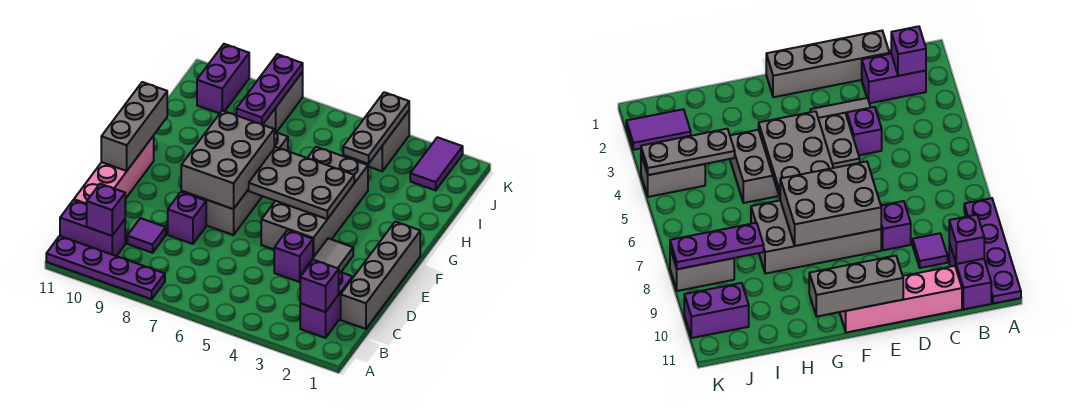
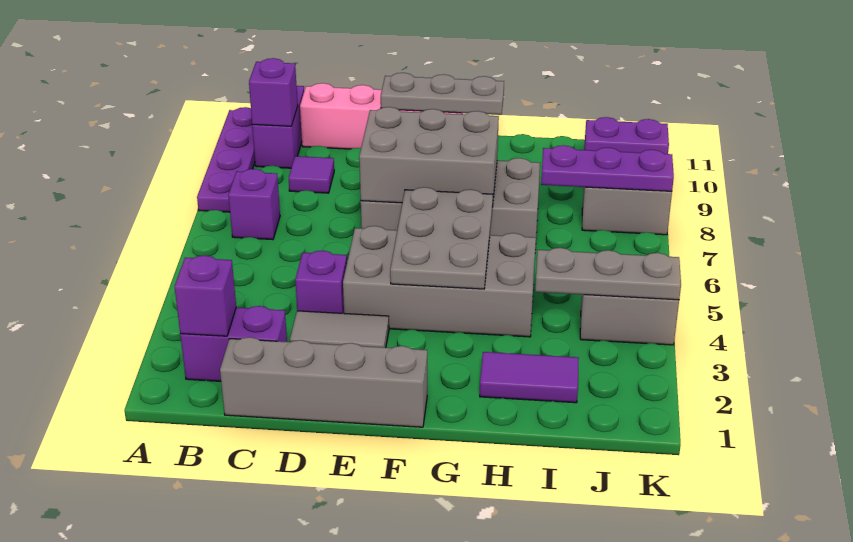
purple 1x1 brick [168,192,206,244] -> purple 1x1 brick moved to [228,169,280,240]
grey 1x3 brick [101,82,167,171] -> grey 1x3 plate [381,73,504,115]
purple 1x2 tile [410,137,463,190] -> purple 1x2 tile moved to [480,352,579,403]

